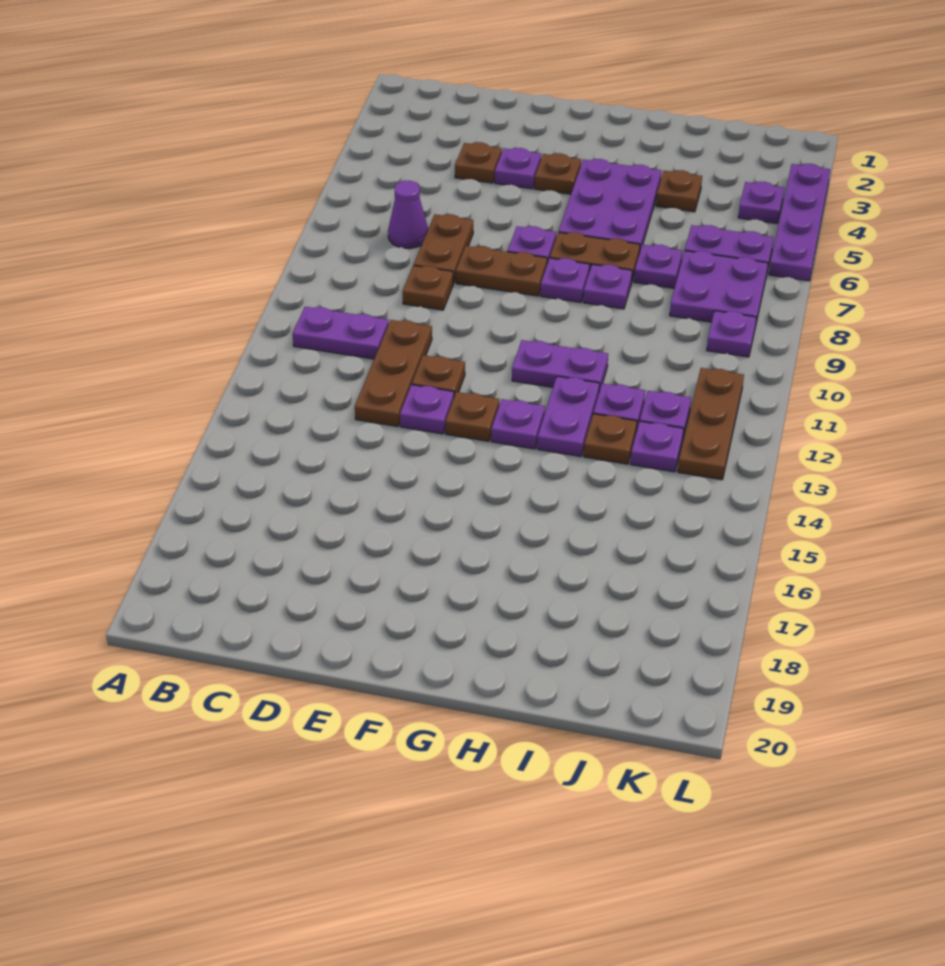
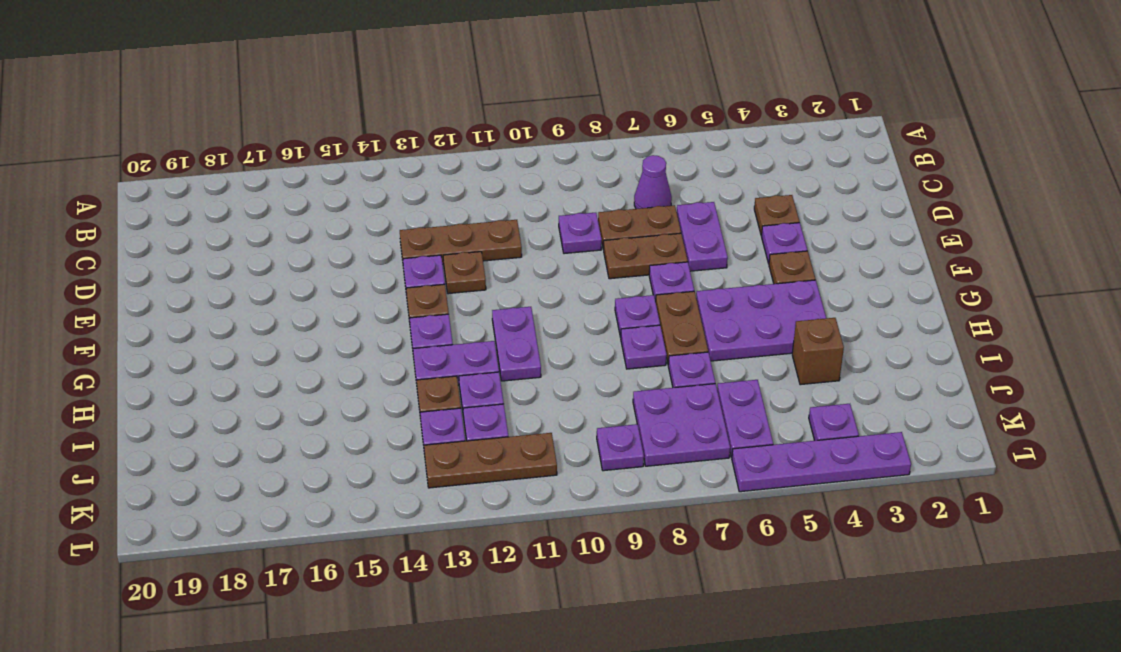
purple 1x2 plate [293,307,389,359] -> purple 1x2 plate moved to [677,202,728,271]
brown 1x1 plate [403,266,453,310] -> purple 1x1 plate [559,213,602,254]
brown 1x2 plate [456,246,547,296] -> brown 1x2 plate turned to [604,233,688,279]
brown 1x1 plate [656,170,702,212] -> brown 1x1 brick [792,318,844,385]

